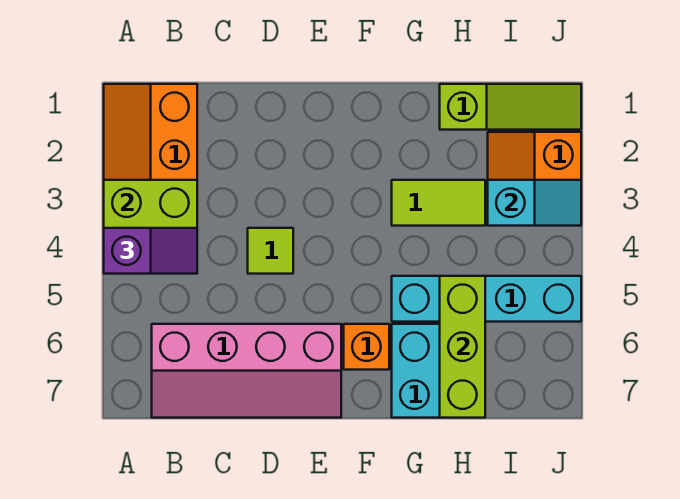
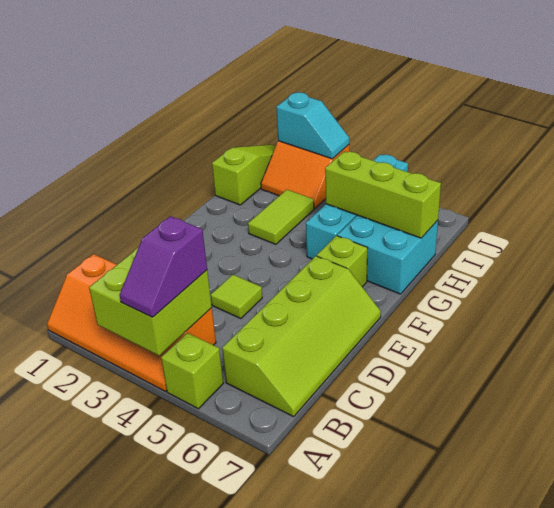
purple 1x2 slope [104,228,197,274] -> purple 1x2 slope turned to [120,216,207,317]
none -> lime 1x1 brick [161,333,223,409]
pink 2x4 slope [152,324,341,418] -> lime 2x4 slope [222,256,381,417]
orange 1x1 brick [344,324,389,370] -> lime 1x1 brick [317,236,367,287]
cyan 1x2 slope [488,180,581,226] -> cyan 1x2 slope turned to [276,92,349,159]

